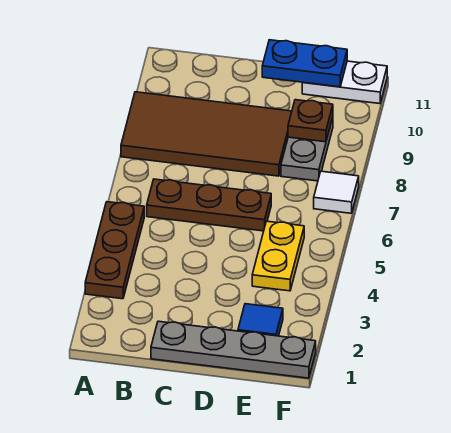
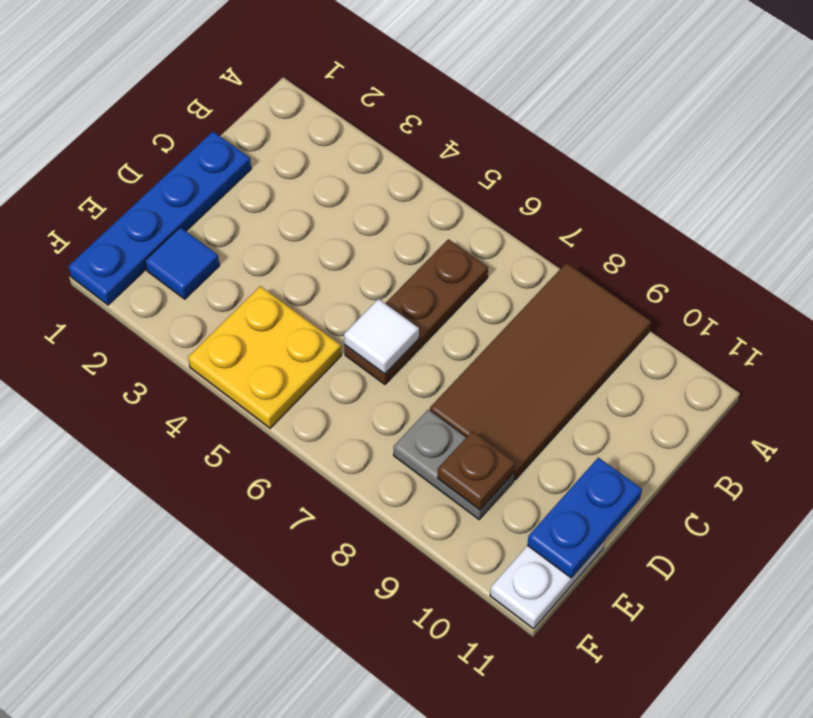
brown 1x3 plate [85,202,144,299] -> none
grey 1x4 plate [151,321,316,378] -> blue 1x4 plate [69,132,251,305]
yellow 1x2 plate [252,221,304,291] -> yellow 2x2 plate [188,286,341,428]
white 1x1 tile [314,171,359,213] -> white 1x1 tile moved to [344,299,419,374]

